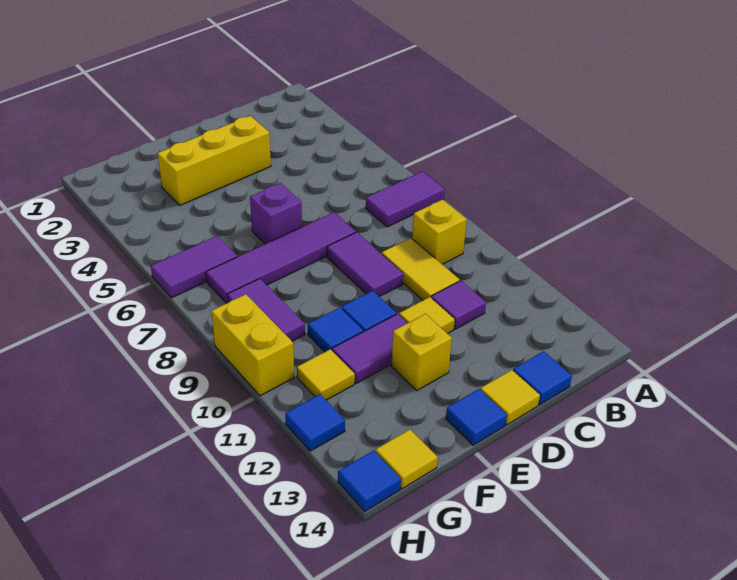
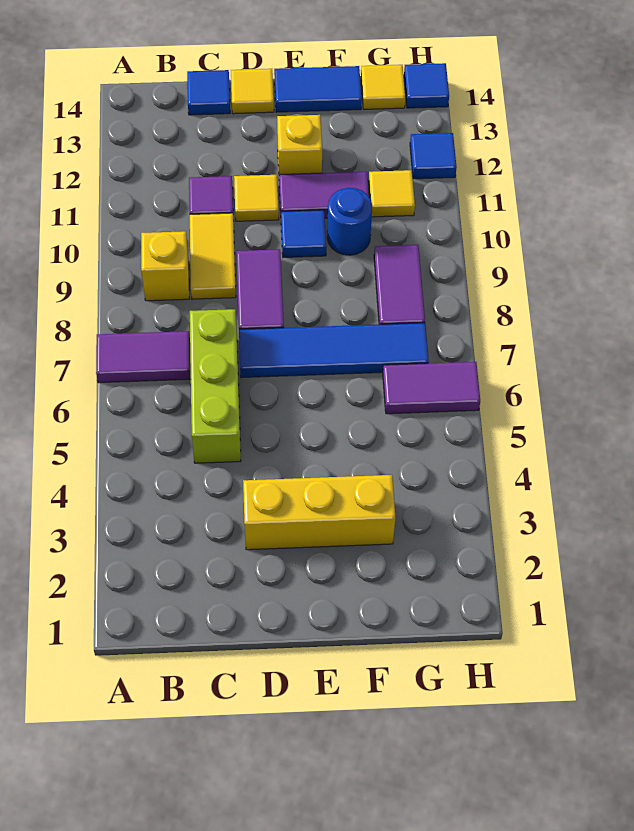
none -> lime 1x3 brick [190,309,241,463]
purple 1x4 tile [206,212,356,303] -> blue 1x4 tile [239,323,429,378]
purple 1x1 brick [250,183,302,244] -> none
blue 1x1 tile [446,389,507,445] -> blue 1x2 tile [274,66,362,112]
blue 1x1 tile [308,308,363,352] -> blue 1x1 round brick [327,188,372,255]
yellow 1x2 brick [211,294,294,396] -> none

